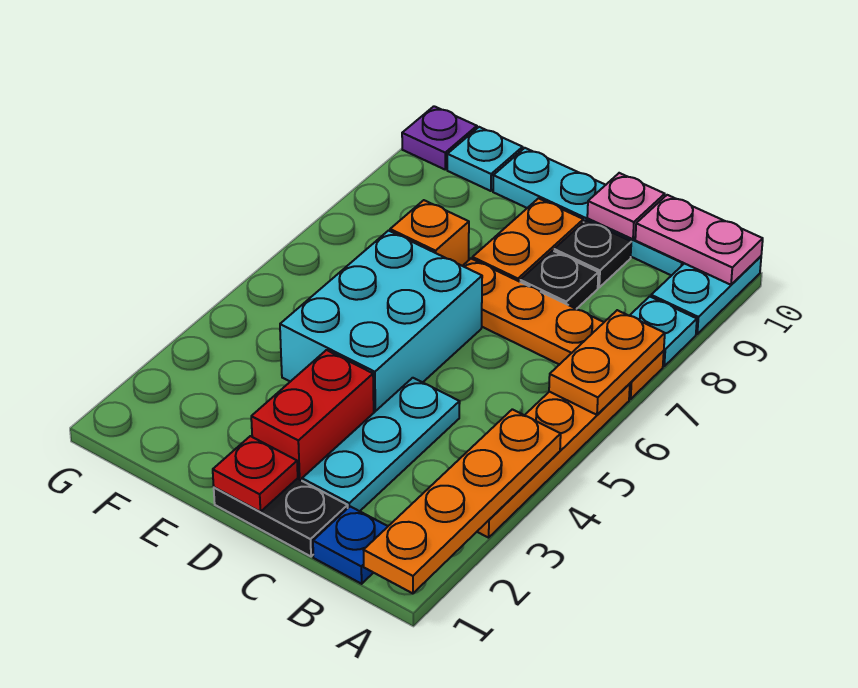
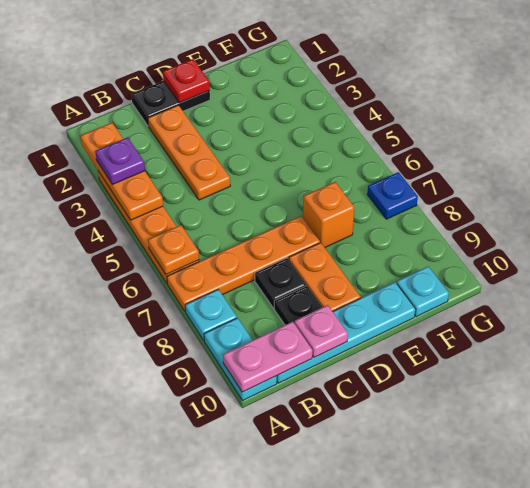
orange 1x4 plate [364,409,561,593] -> orange 1x3 plate [80,123,163,220]
orange 1x2 plate [549,310,665,415] -> orange 1x1 plate [148,225,199,275]
blue 1x1 plate [313,506,388,584] -> blue 1x1 plate moved to [367,172,418,219]
cyan 1x3 plate [302,378,460,511] -> orange 1x3 plate [148,105,230,200]
red 1x2 brick [251,350,374,481] -> none
cyan 2x3 brick [280,231,482,412] -> none
purple 1x1 plate [402,106,477,169] -> purple 1x1 plate moved to [95,137,145,185]

